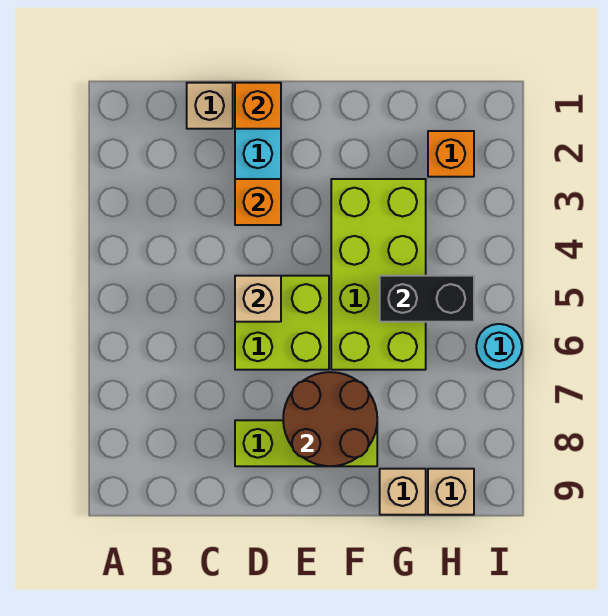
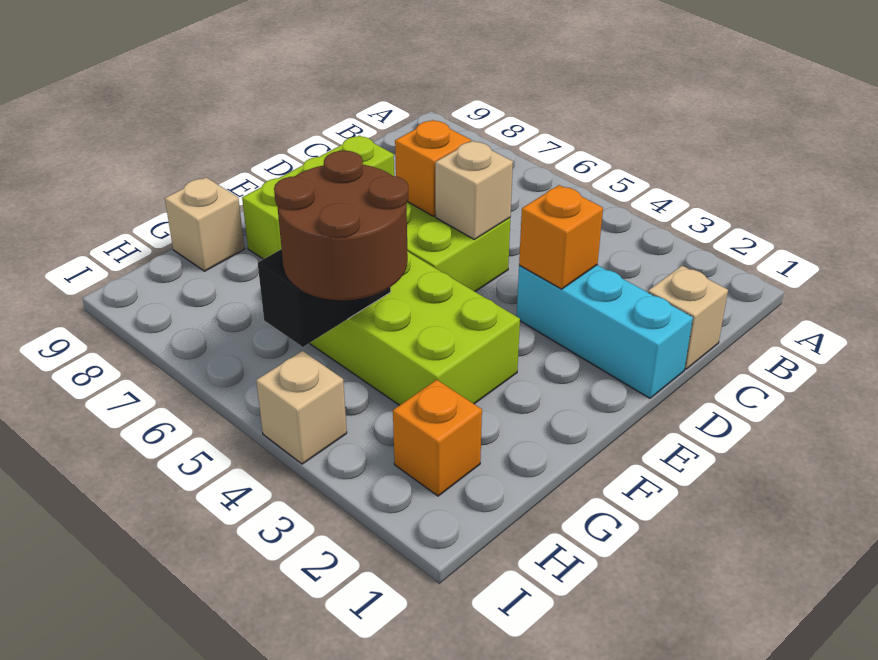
orange 1x1 brick [235,83,281,129] -> orange 1x1 brick moved to [395,120,471,216]
brown 2x2 round brick [283,372,377,466] -> brown 2x2 round brick moved to [274,151,408,300]
tan 1x1 brick [428,469,474,515] -> tan 1x1 brick moved to [256,351,347,464]
cyan 1x1 round brick [476,324,522,370] -> none

